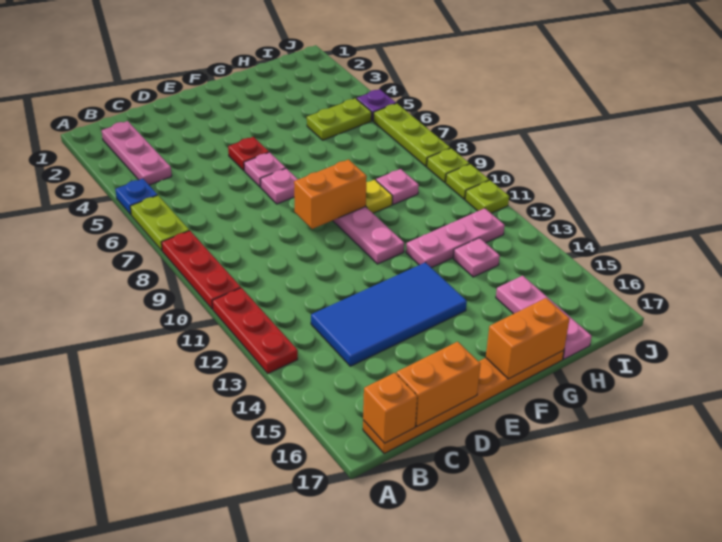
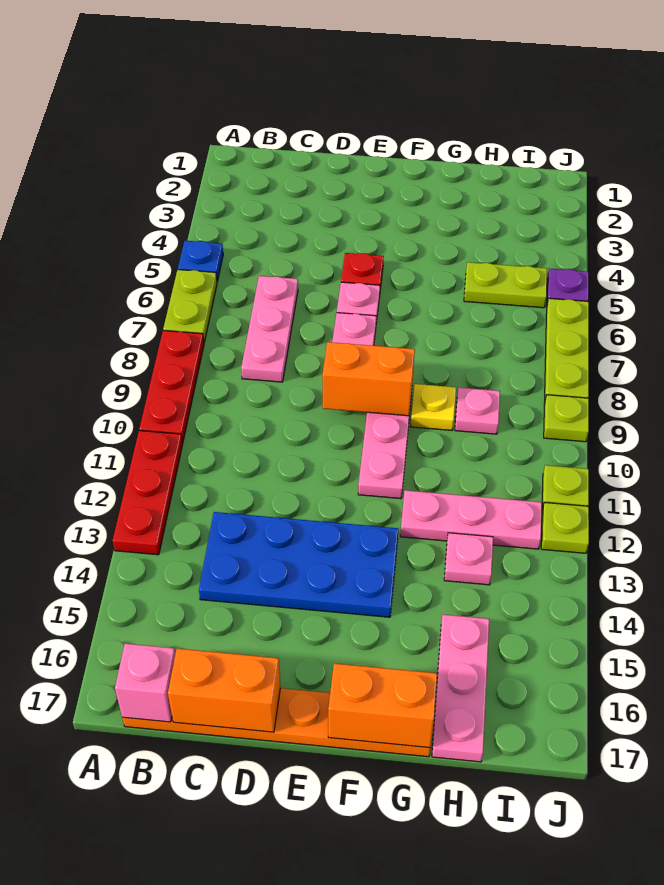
pink 1x3 plate [102,121,172,185] -> pink 1x3 plate moved to [241,276,298,382]
orange 1x1 brick [363,373,417,443] -> pink 1x1 brick [115,644,175,722]
blue 2x4 tile [311,262,467,366] -> blue 2x4 plate [199,512,398,617]
lime 1x1 plate [446,164,489,199] -> lime 1x1 plate moved to [541,502,589,553]

